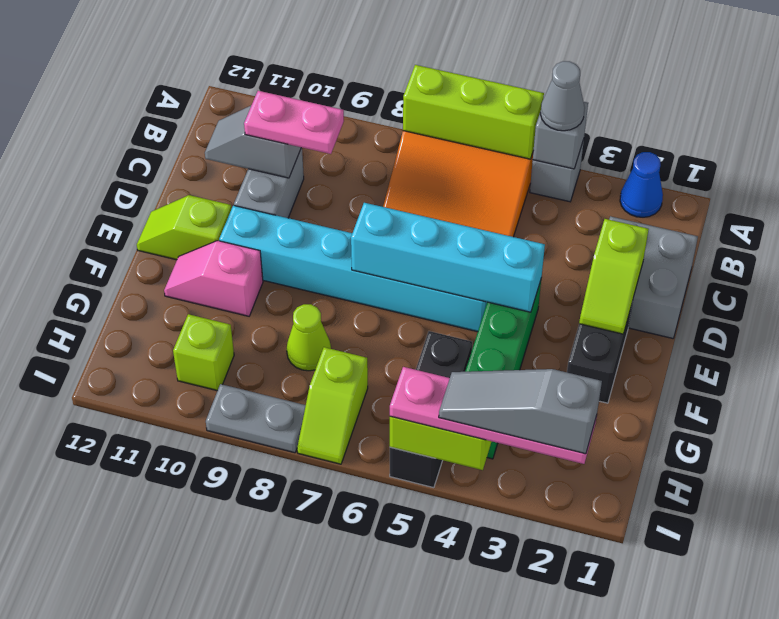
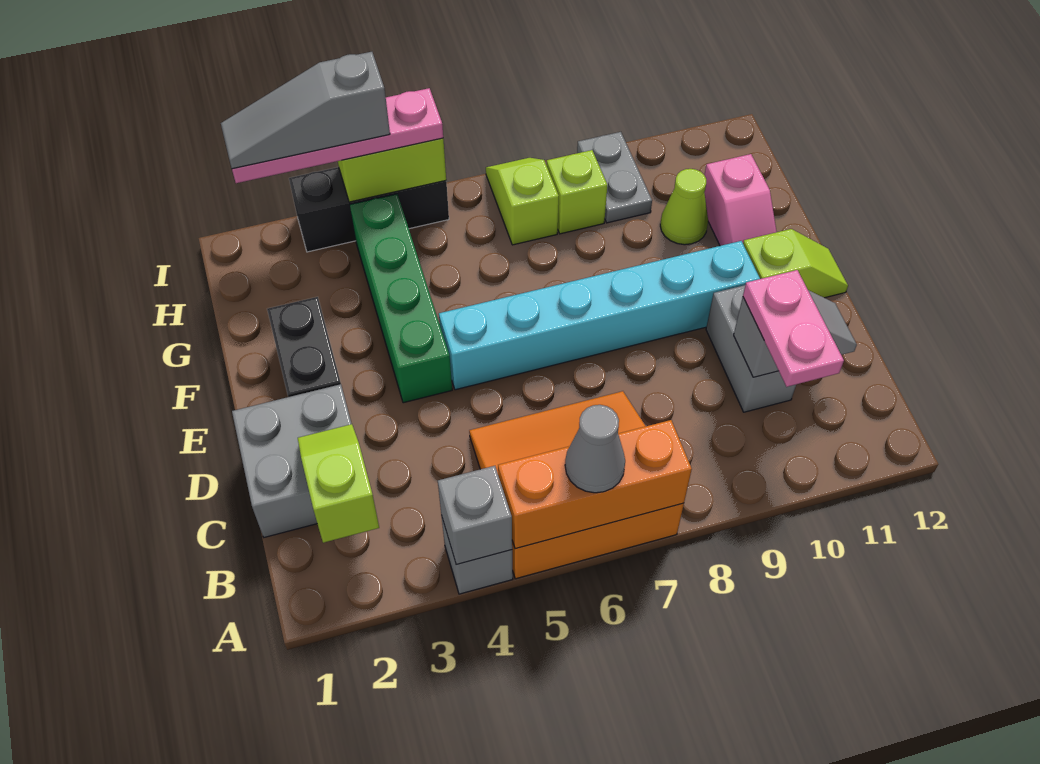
blue 1x1 cone [620,152,663,217] -> none
grey 1x1 cone [540,61,585,131] -> grey 1x1 cone moved to [565,405,625,493]
lime 1x3 brick [403,65,544,159] -> orange 1x3 brick [498,420,692,549]
pink 1x2 plate [244,91,344,154] -> pink 1x2 plate turned to [743,270,844,387]
lime 1x2 slope [579,219,649,334] -> lime 1x2 slope moved to [298,424,379,543]
cyan 1x4 brick [351,203,545,312] -> none
pink 1x2 slope [164,241,263,316] -> pink 1x2 slope turned to [704,154,777,246]
black 1x3 brick [390,331,472,488] -> black 1x3 brick turned to [289,167,449,252]
lime 1x1 cone [287,304,331,371] -> lime 1x1 cone moved to [660,169,708,245]
lime 1x1 brick [173,314,234,391] -> lime 1x1 brick moved to [547,150,607,234]
grey 1x3 slope [439,369,602,454] -> grey 1x3 slope turned to [221,52,390,169]
grey 1x2 plate [206,384,306,453] -> grey 1x2 plate turned to [577,132,652,223]

